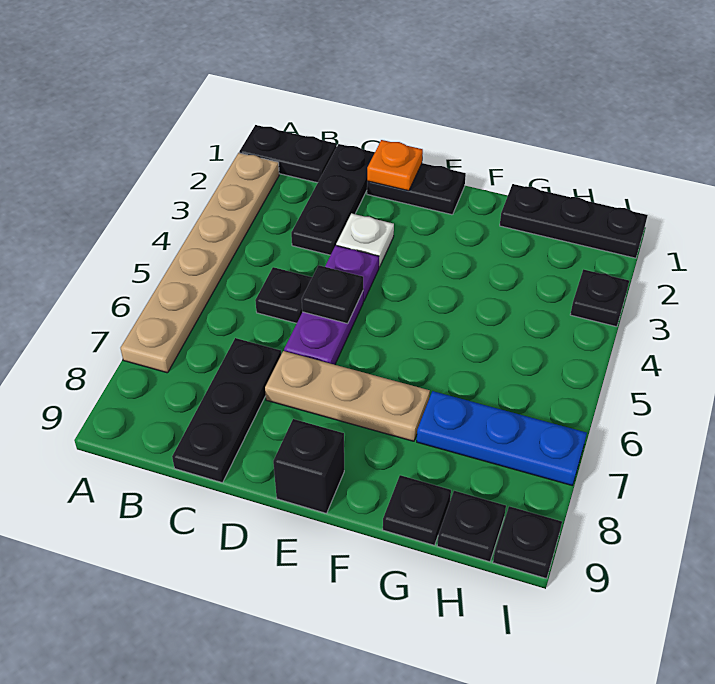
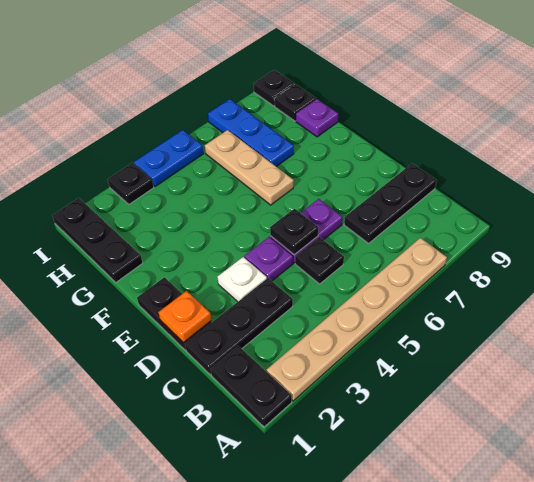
tan 1x3 plate [265,351,430,441] -> tan 1x3 plate moved to [205,130,294,205]
black 1x1 brick [273,419,344,513] -> none
black 1x1 plate [383,475,451,545] -> purple 1x1 plate [296,99,338,137]
none -> blue 1x2 plate [134,130,203,187]

